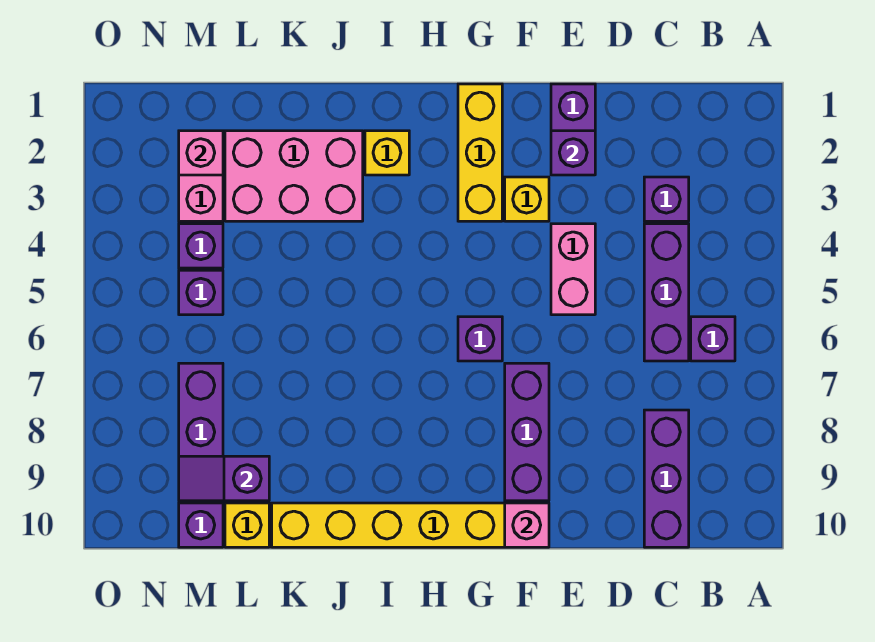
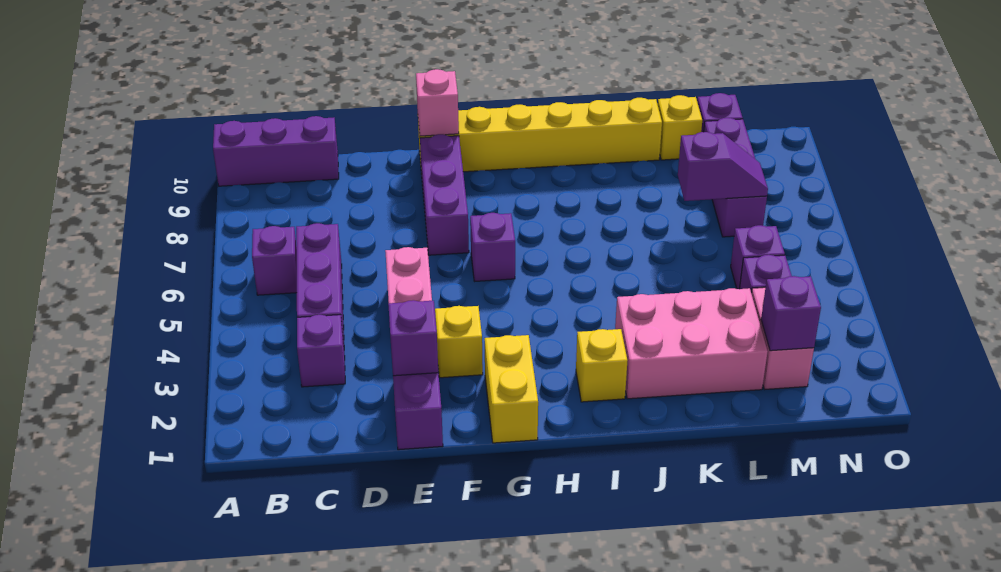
purple 1x3 brick [644,410,689,547] -> purple 1x3 brick turned to [213,116,339,186]
yellow 1x3 brick [458,84,502,221] -> yellow 1x2 brick [485,335,538,443]
purple 1x2 slope [179,456,269,501] -> purple 1x2 slope moved to [678,132,768,201]
pink 1x1 brick [179,131,223,175] -> purple 1x1 brick [761,276,821,351]

